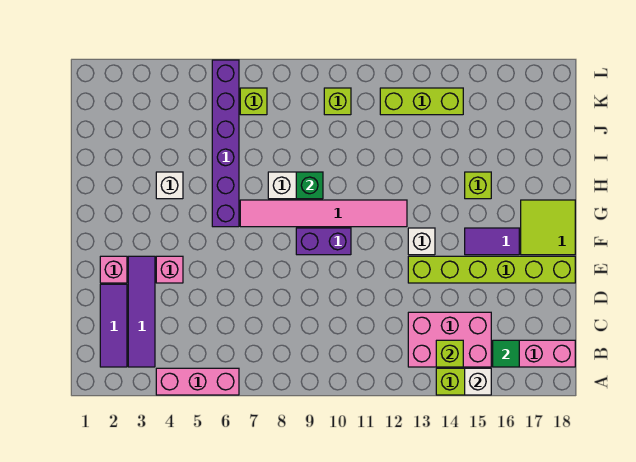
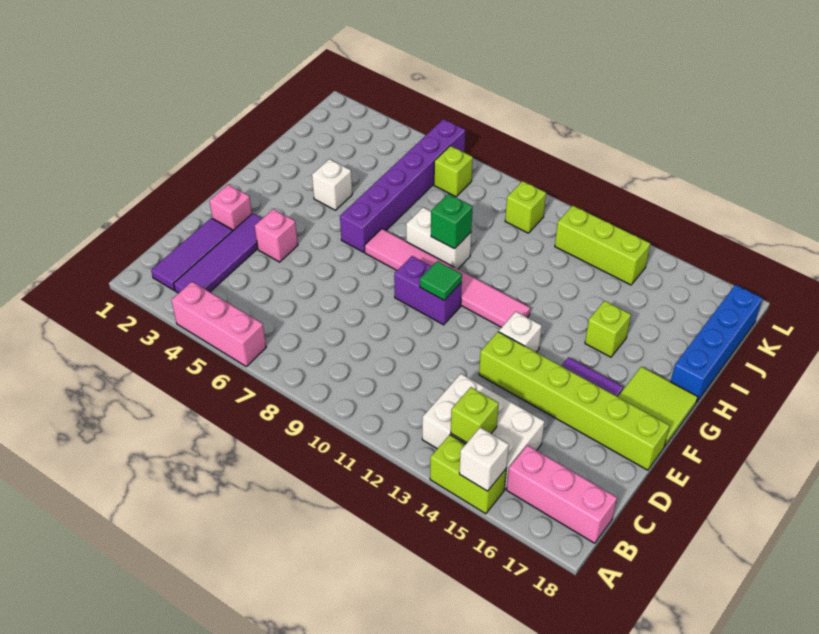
pink 2x3 brick [408,312,491,367] -> white 2x3 brick [422,374,545,489]
green 1x1 tile [493,340,519,367] -> green 1x1 tile moved to [420,261,462,300]
none -> blue 1x4 brick [671,285,763,403]

